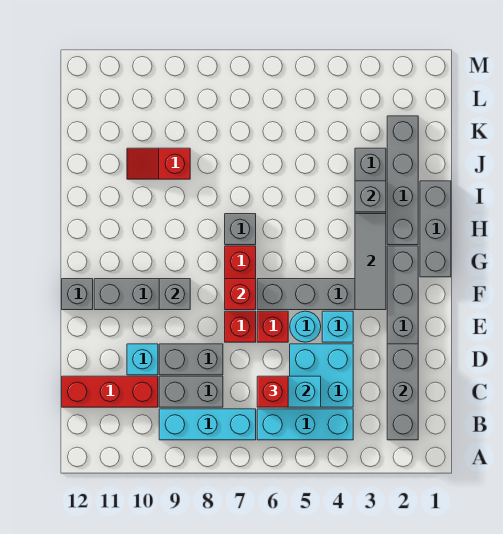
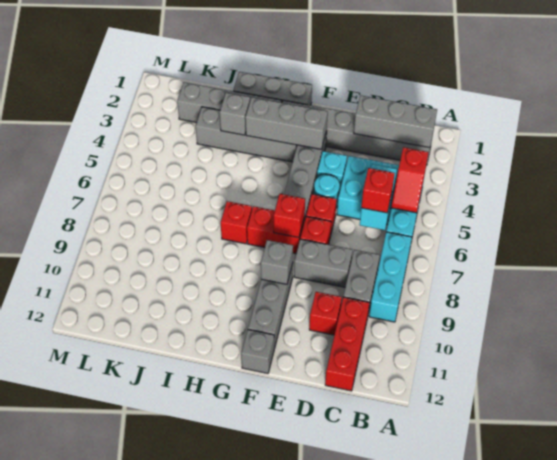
grey 1x2 brick [159,344,223,375] -> grey 1x2 brick turned to [294,239,353,287]
cyan 1x1 brick [127,344,158,375] -> red 1x1 brick [309,292,342,335]
grey 1x3 tile [355,214,386,310] -> grey 1x3 brick [245,97,328,150]
grey 1x1 brick [225,214,256,245] -> red 1x1 brick [221,201,252,244]
red 1x2 slope [127,148,190,179] -> red 1x2 slope moved to [391,147,429,213]

